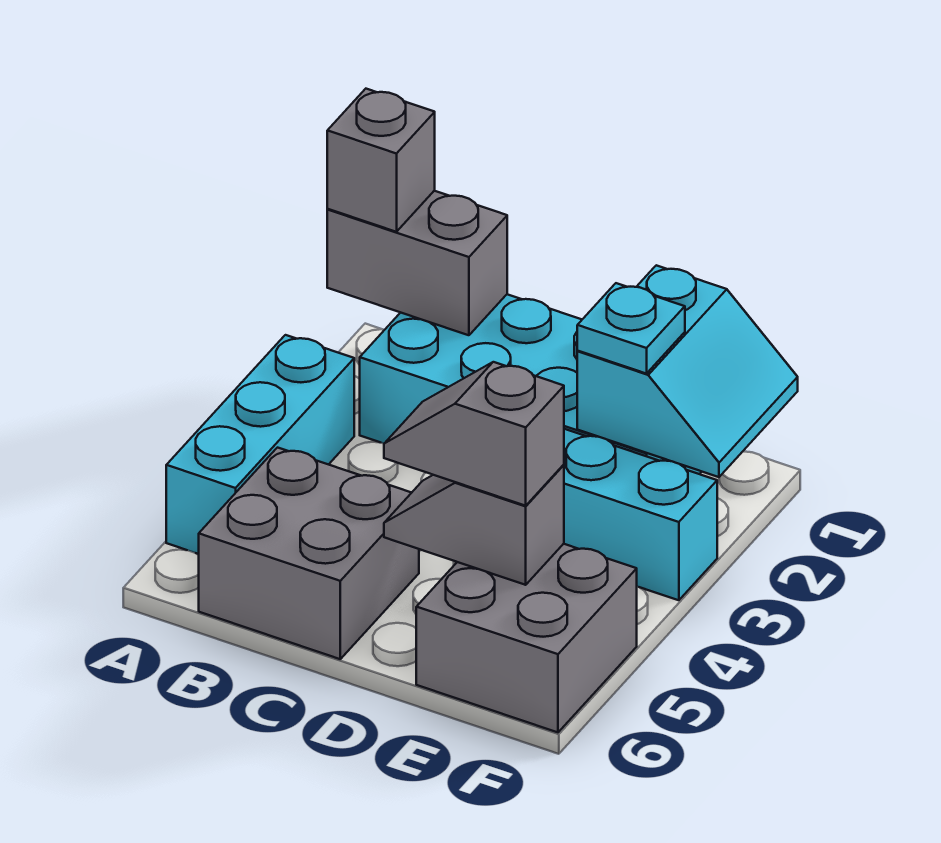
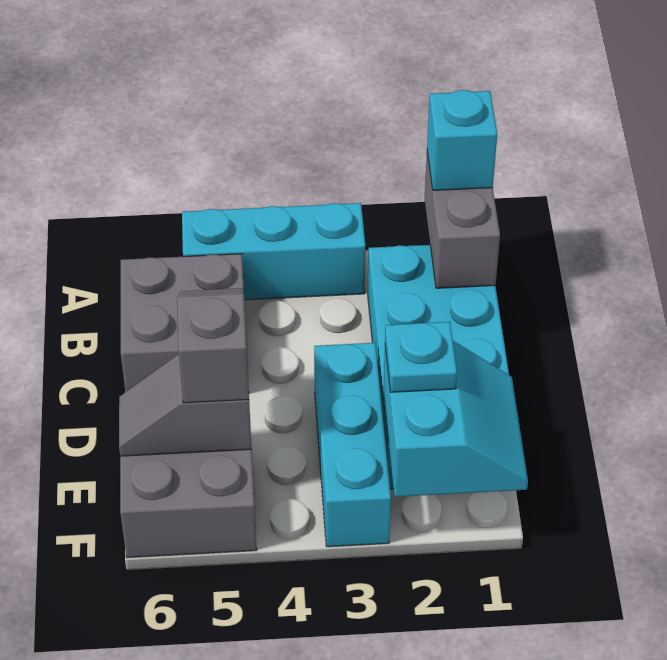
grey 1x1 brick [327,89,435,232] -> cyan 1x1 brick [427,90,497,190]
grey 1x2 slope [384,465,564,585] -> grey 1x2 slope turned to [119,354,252,456]
cyan 2x2 slope [577,265,798,477] -> cyan 2x2 slope turned to [384,341,528,497]

